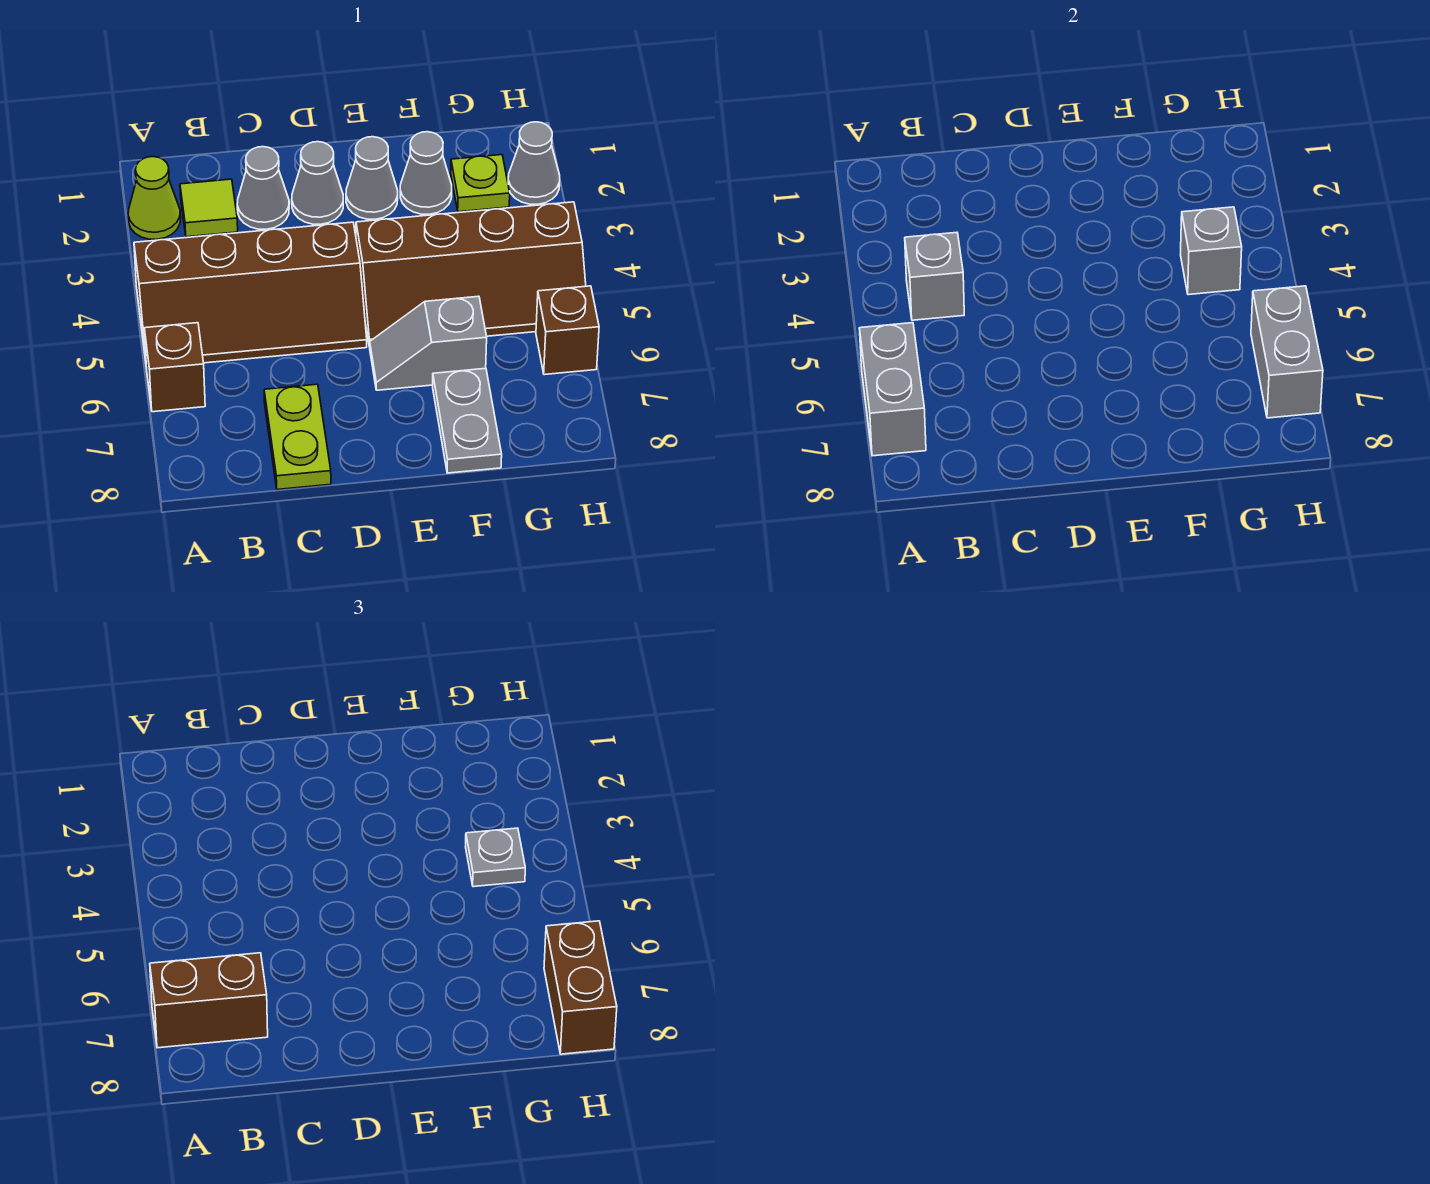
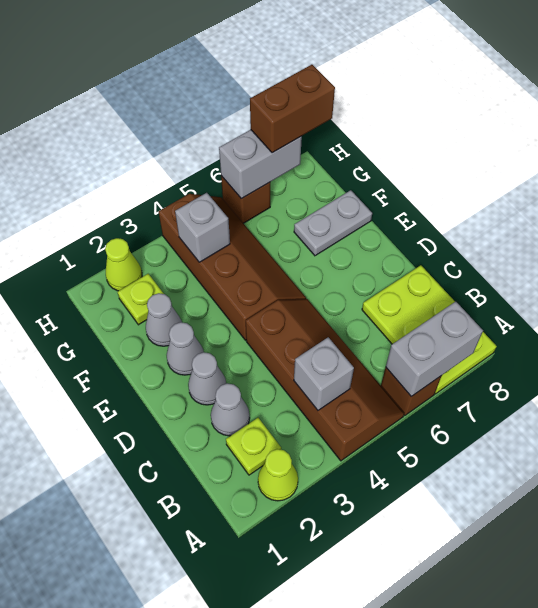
brown 1x2 brick [150,953,268,1048] -> none
lime 1x1 tile [180,179,238,237] -> lime 1x1 plate [226,418,281,475]
lime 1x2 plate [264,384,331,490] -> lime 2x3 plate [362,265,497,394]
grey 1x2 slope [370,296,487,390] -> none
grey 1x1 plate [466,828,525,887] -> none
grey 1x1 cone [508,122,560,204] -> lime 1x1 cone [105,238,142,291]

